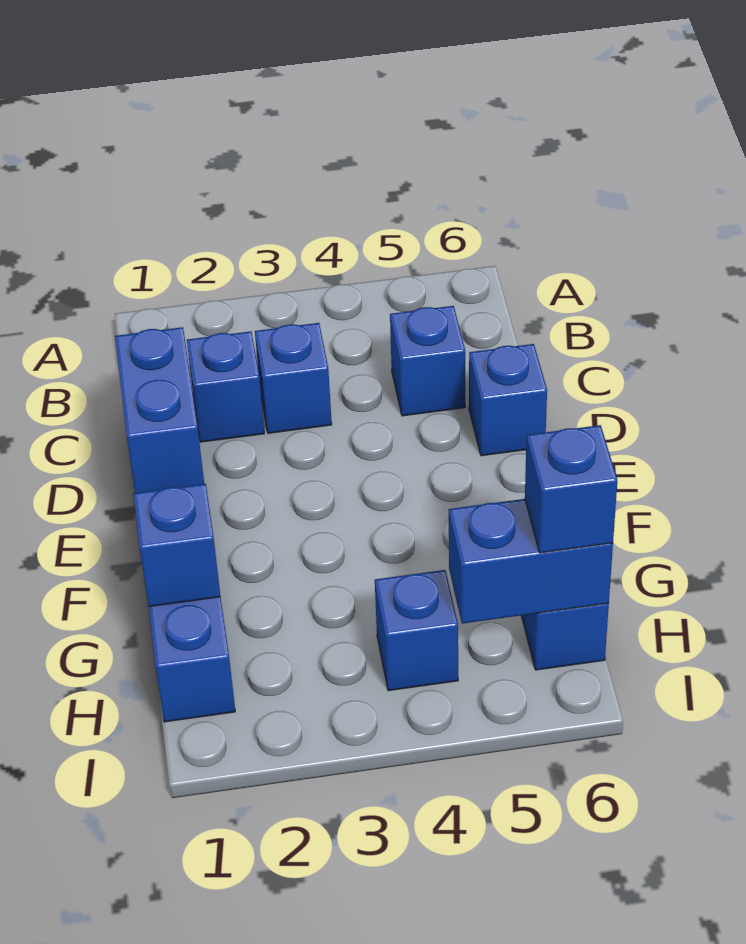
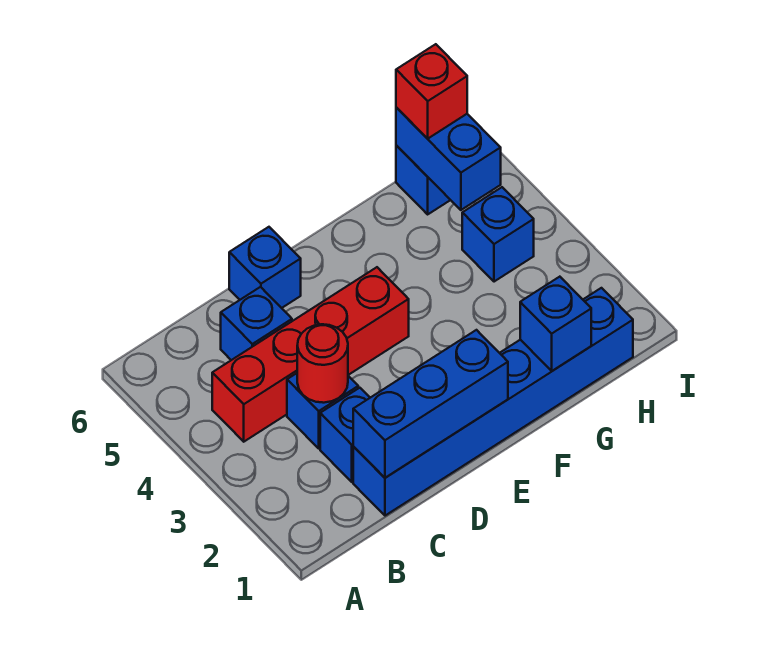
none -> red 1x4 brick [212,267,409,442]
none -> red 1x1 round brick [297,324,348,403]
blue 1x2 brick [115,327,204,493] -> blue 1x3 brick [353,330,508,478]
blue 1x1 brick [525,425,617,553] -> red 1x1 brick [396,44,467,139]

